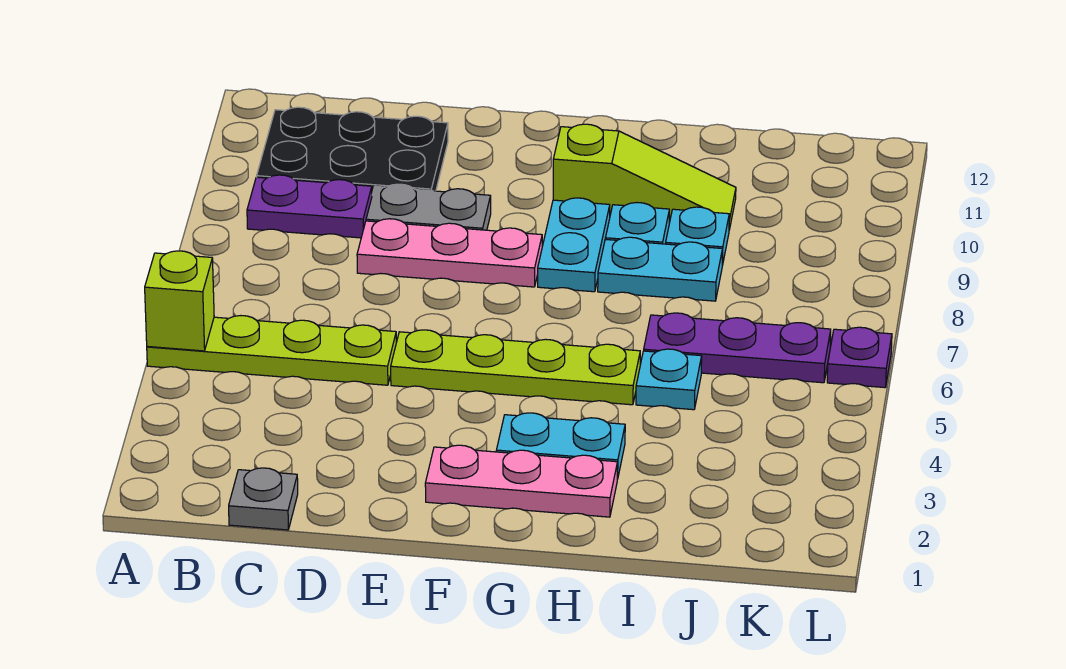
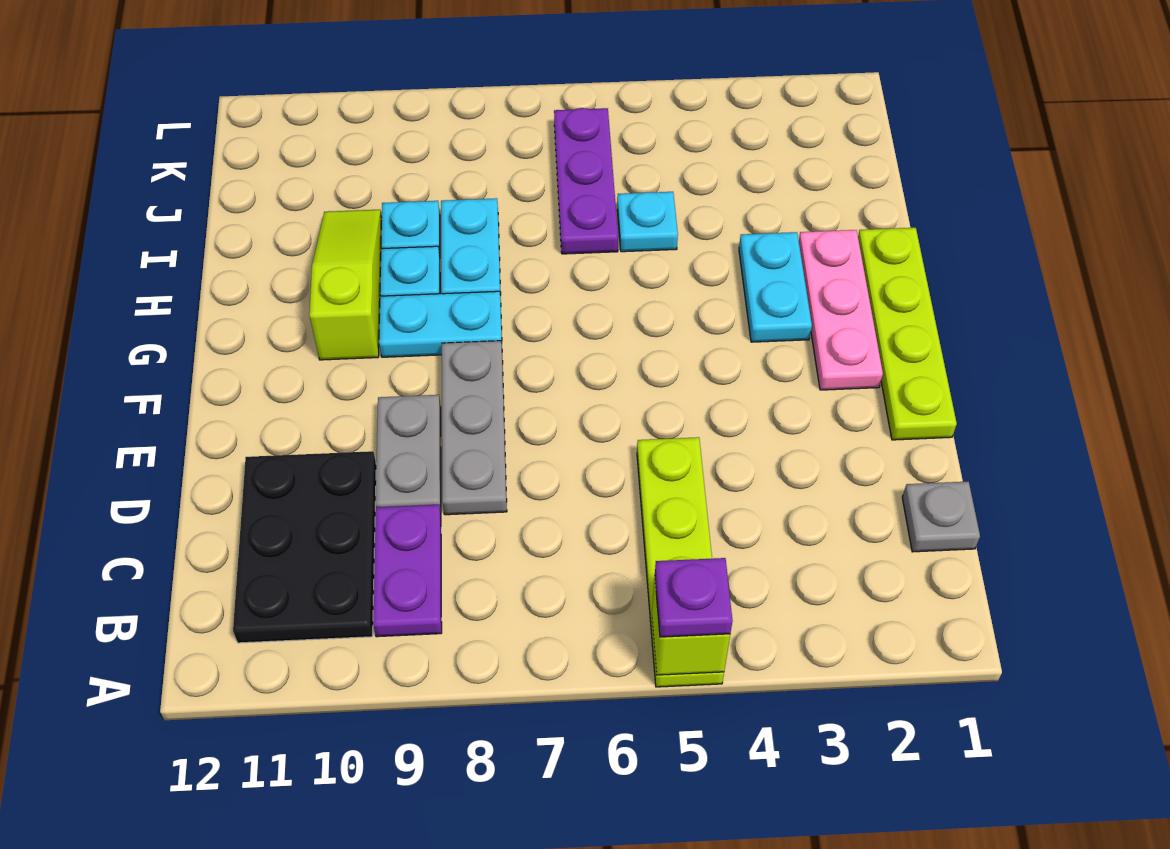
pink 1x3 plate [357,219,542,287] -> grey 1x3 plate [442,341,507,515]
lime 1x4 plate [391,330,640,405] -> lime 1x4 plate moved to [858,228,957,440]
purple 1x1 plate [827,327,892,388] -> purple 1x1 plate moved to [655,558,733,637]

